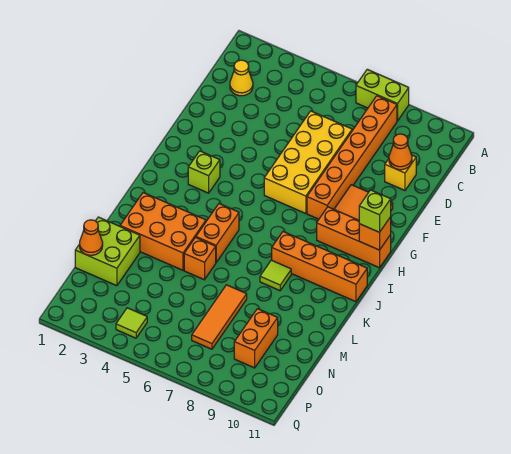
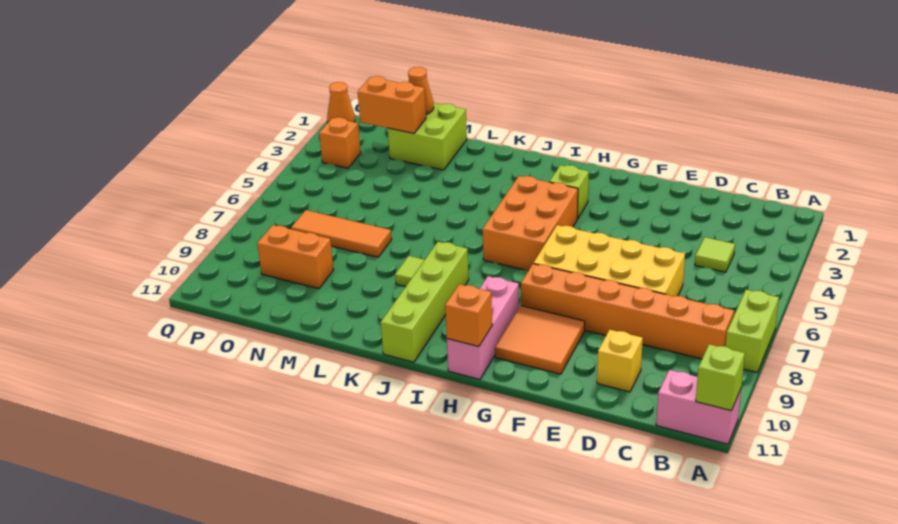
none -> pink 1x2 brick [656,370,741,444]
yellow 1x1 cone [230,60,253,96] -> none
orange 1x1 cone [389,134,412,170] -> orange 1x1 cone moved to [327,82,355,122]
orange 1x3 brick [317,207,391,268] -> pink 1x3 brick [447,276,519,379]
lime 1x1 brick [359,190,391,232] -> lime 1x1 brick moved to [696,344,745,411]
orange 1x2 brick [196,204,239,262] -> orange 1x2 brick moved to [358,76,426,133]
orange 1x4 brick [272,232,367,302] -> lime 1x4 brick [381,242,469,362]
orange 2x3 brick [120,193,206,270] -> orange 2x3 brick moved to [483,176,578,271]
orange 1x1 brick [184,238,216,280] -> orange 1x1 brick moved to [319,117,361,168]
lime 1x1 tile [116,308,147,338] -> lime 1x1 tile moved to [695,237,735,272]

